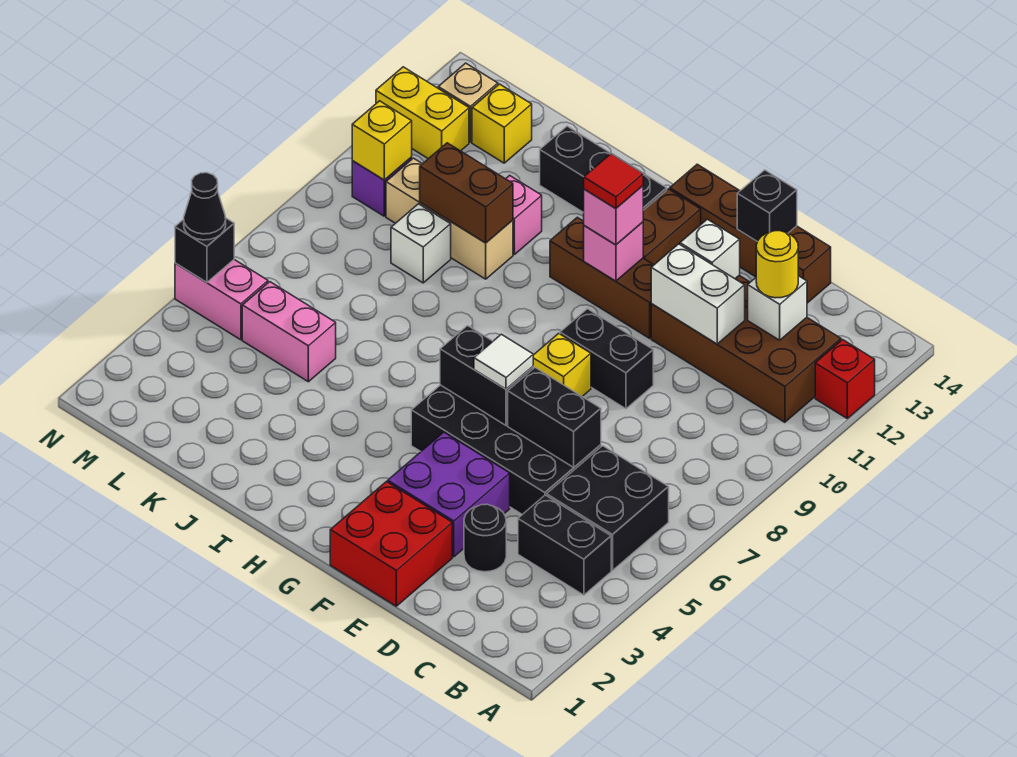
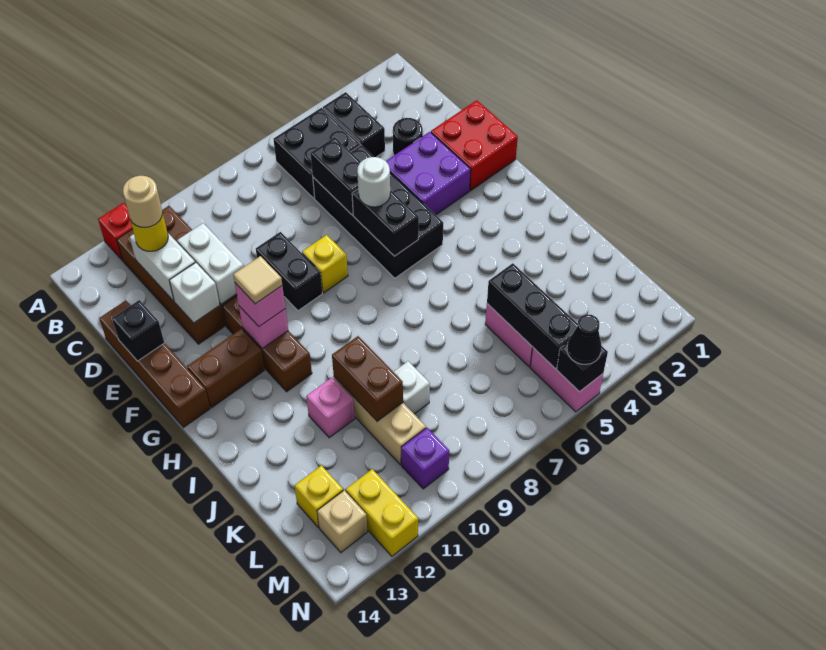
white 1x1 brick [748,276,807,340] -> white 1x2 brick [130,232,195,301]
none -> tan 1x1 round brick [123,176,163,228]
white 1x1 tile [474,334,533,389] -> white 1x1 round brick [357,157,390,207]
red 1x1 tile [584,154,643,209] -> tan 1x1 tile [233,256,282,304]
black 1x3 brick [540,126,667,213] -> black 1x3 brick moved to [487,263,578,368]
yellow 1x1 brick [352,101,412,180] -> none

